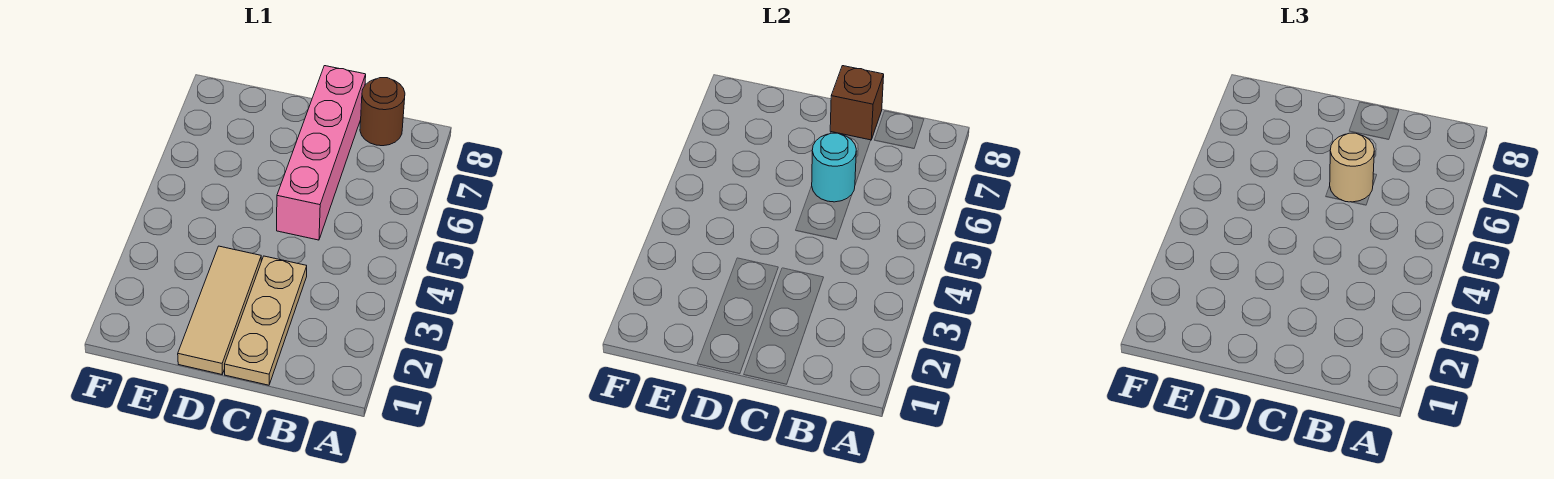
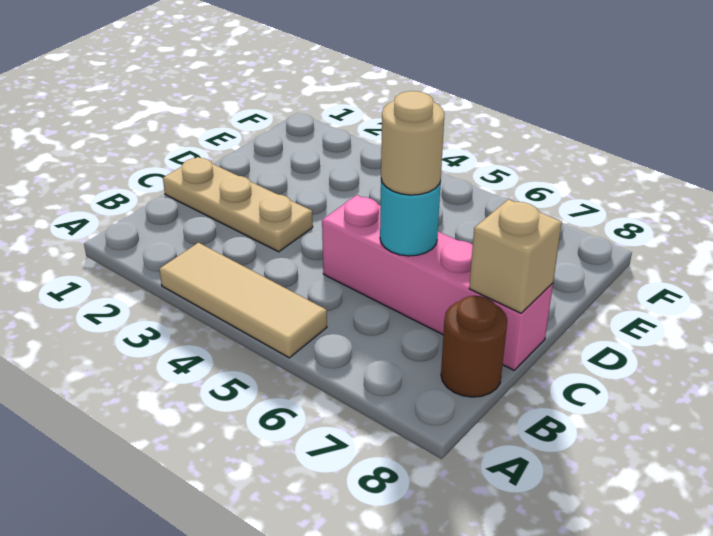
brown 1x1 brick [830,66,884,140] -> tan 1x1 brick [469,199,562,313]
tan 1x3 tile [178,246,261,374] -> tan 1x3 tile moved to [159,243,327,358]

